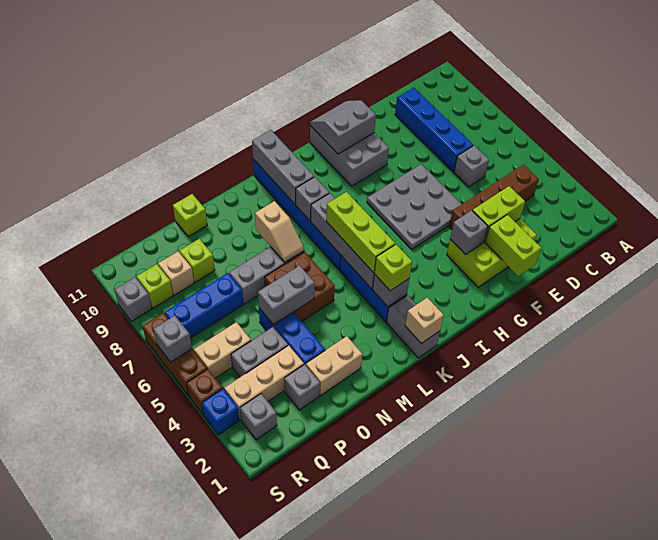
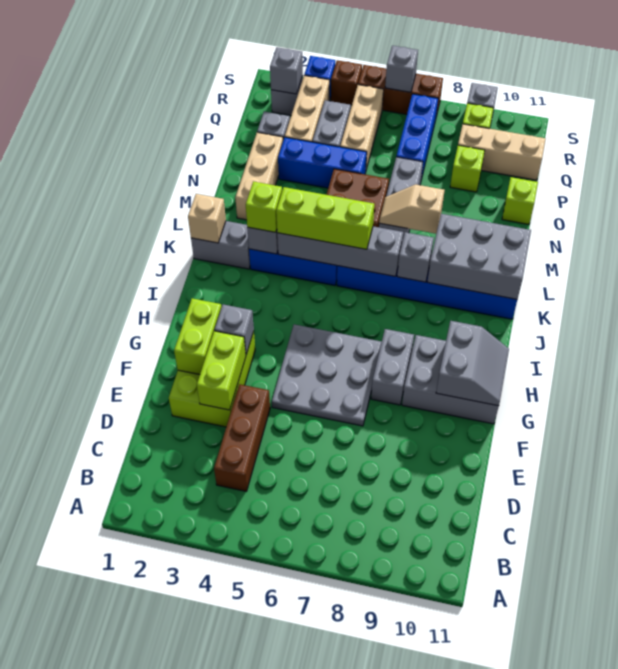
brown 1x4 brick [449,165,539,229] -> brown 1x3 brick [214,384,270,491]
grey 1x1 brick [454,146,489,187] -> grey 1x1 brick moved to [270,47,303,94]
blue 1x4 brick [395,88,473,172] -> none
lime 1x2 brick [485,215,541,276] -> lime 1x2 brick turned to [174,298,222,375]
grey 1x3 brick [252,130,314,204] -> grey 2x3 brick [427,214,531,299]
tan 1x2 brick [306,336,362,395] -> tan 1x3 brick [235,132,283,220]
grey 1x2 brick [258,266,315,325] -> grey 1x2 brick moved to [371,329,414,405]
tan 1x2 brick [194,322,251,378] -> tan 1x3 brick [340,85,384,170]
tan 1x1 brick [158,251,194,295] -> tan 1x3 brick [458,124,546,180]

